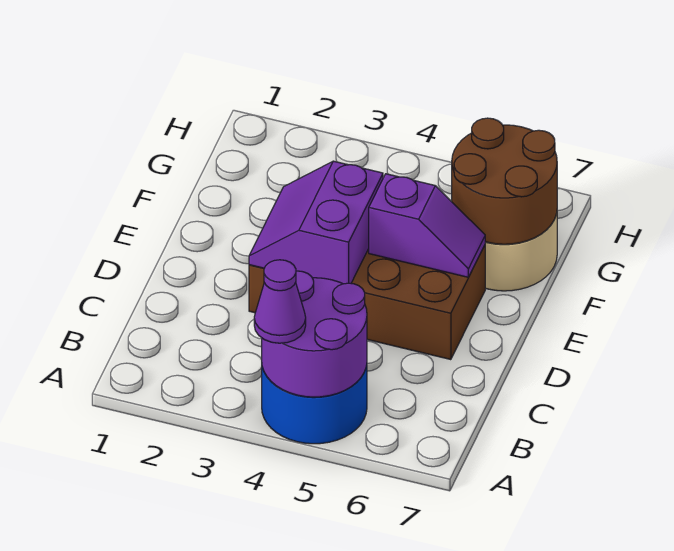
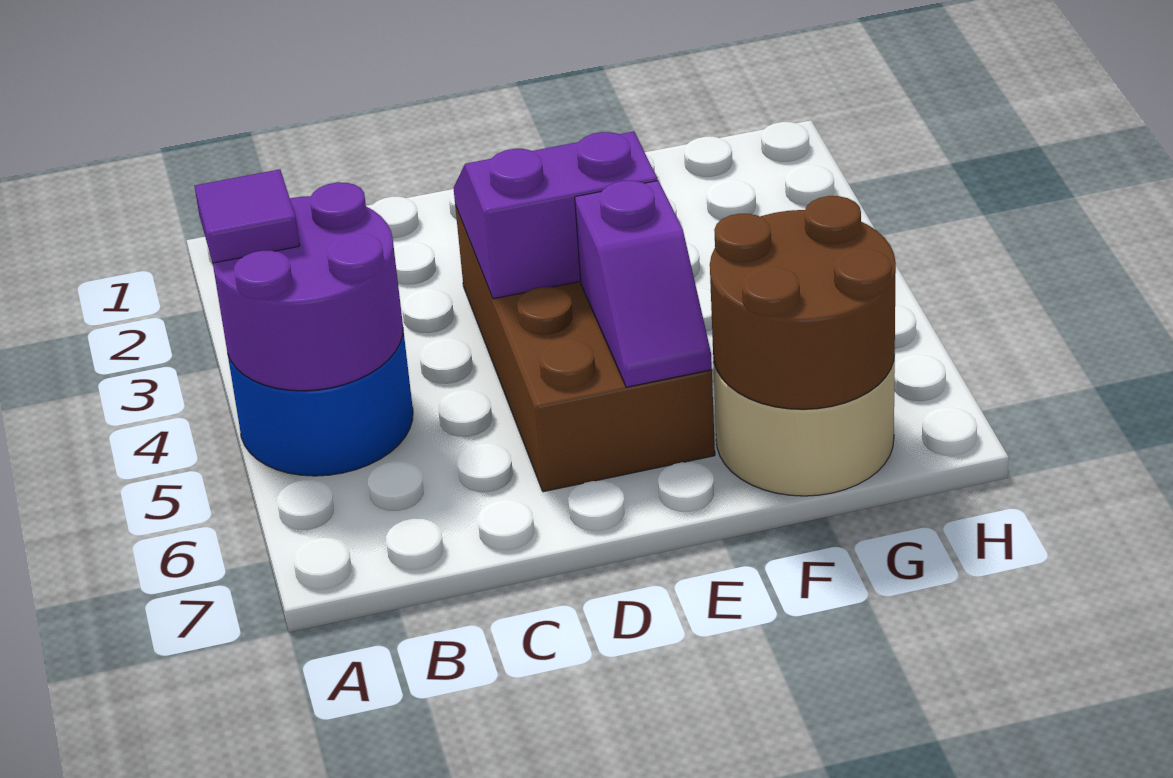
purple 1x1 cone [254,260,306,343] -> purple 1x1 tile [194,169,300,263]

